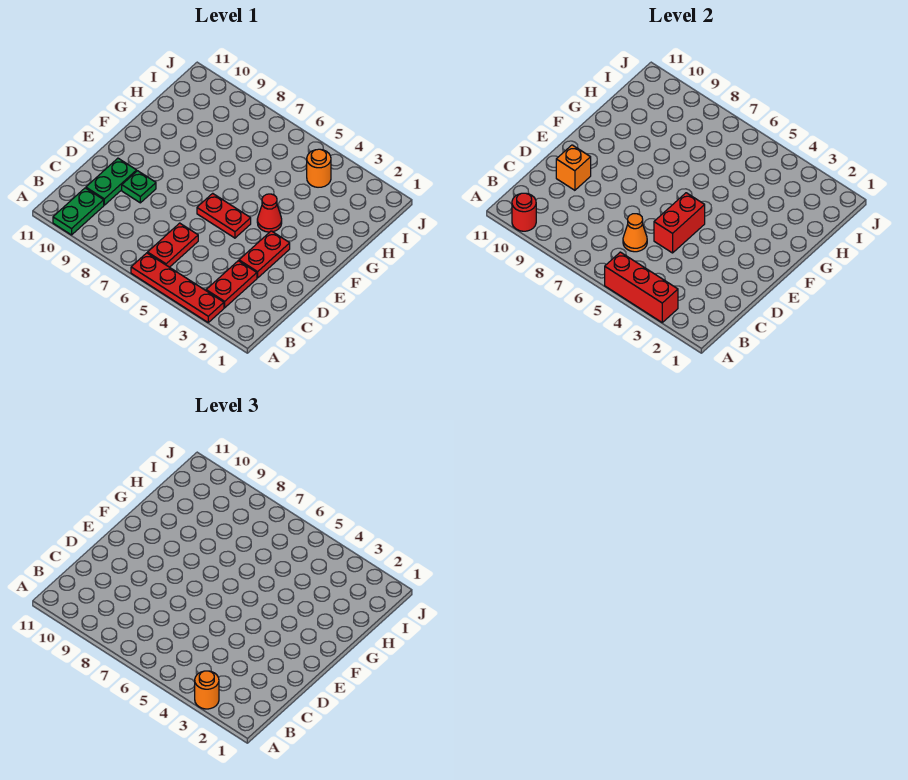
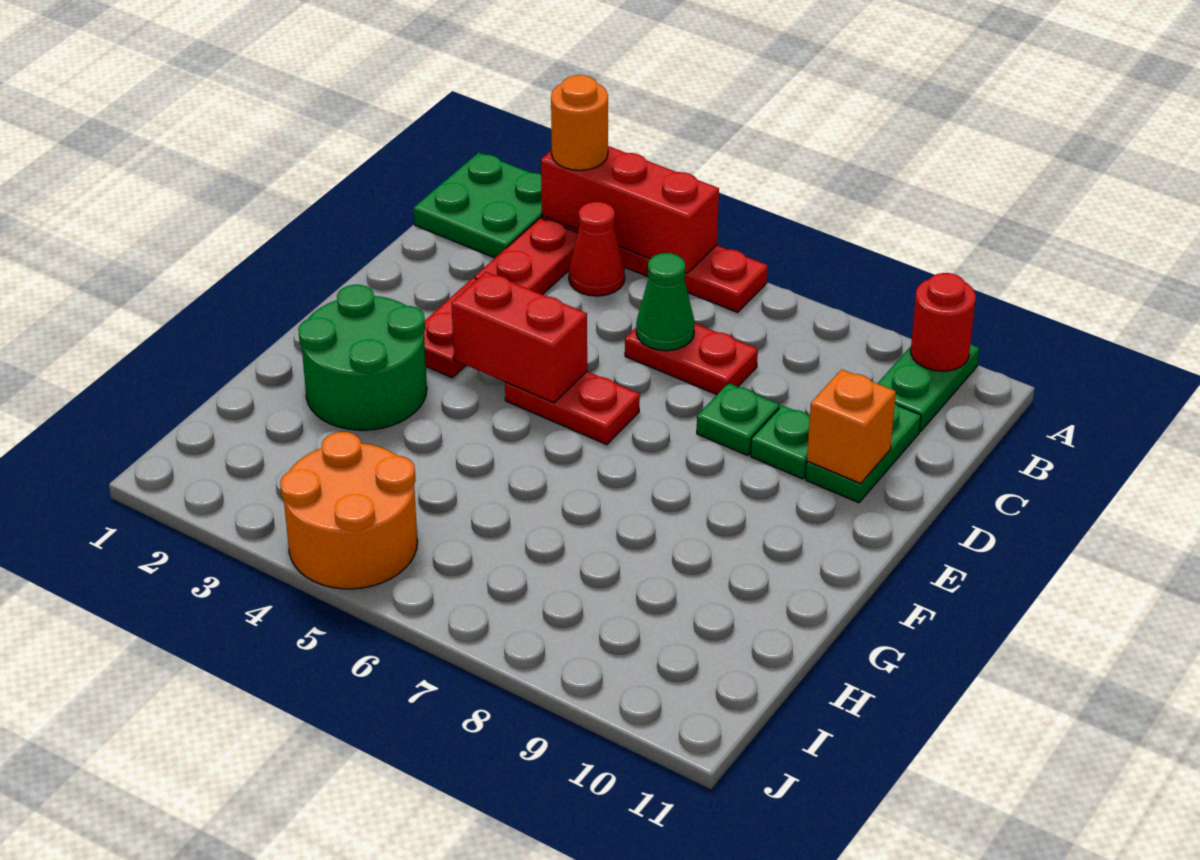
none -> green 2x2 plate [414,153,542,258]
red 1x2 plate [148,223,198,267] -> red 1x2 plate turned to [625,324,758,395]
orange 1x1 cone [623,214,647,252] -> green 1x1 cone [636,253,695,351]
red 1x2 brick [654,193,705,253] -> red 1x2 brick turned to [451,272,587,403]
none -> green 1x1 plate [697,383,780,456]
none -> green 2x2 round brick [298,285,427,430]
red 1x1 cone [257,194,282,232] -> red 1x1 cone moved to [569,202,625,296]
orange 1x1 round brick [307,149,331,187] -> orange 2x2 round brick [280,432,418,589]

